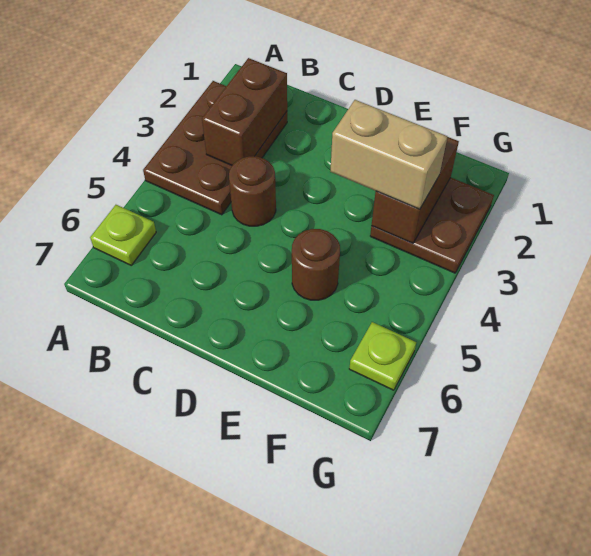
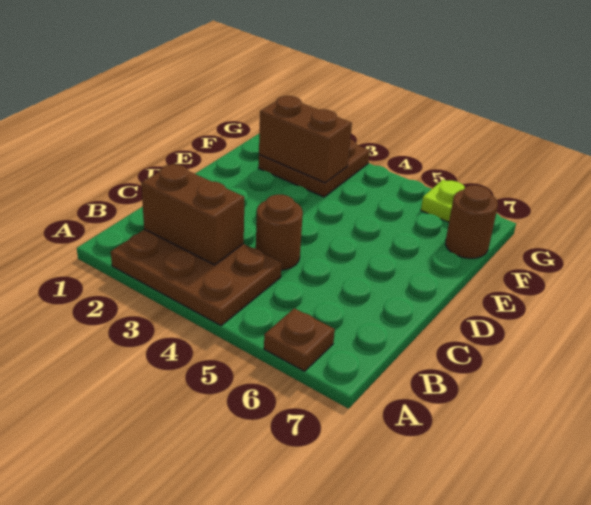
lime 1x1 plate [90,205,156,265] -> brown 1x1 plate [264,308,335,371]
tan 1x2 brick [330,100,447,209] -> none
brown 1x1 round brick [292,229,340,300] -> brown 1x1 round brick moved to [446,185,498,258]

